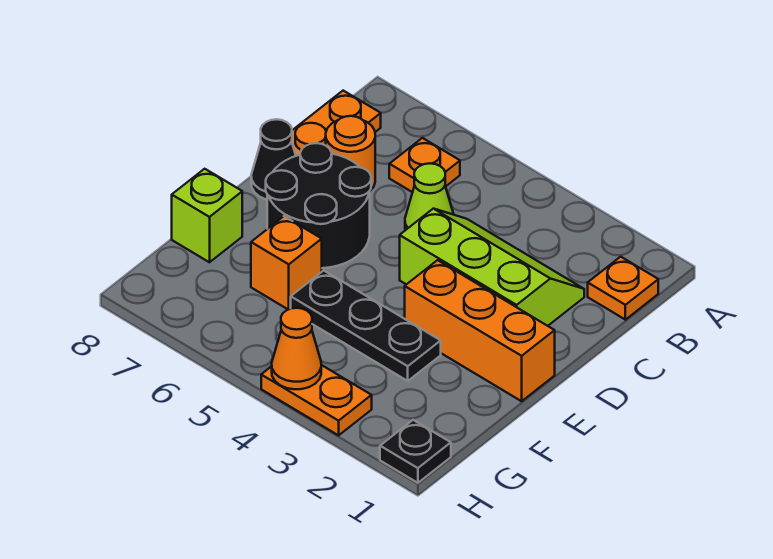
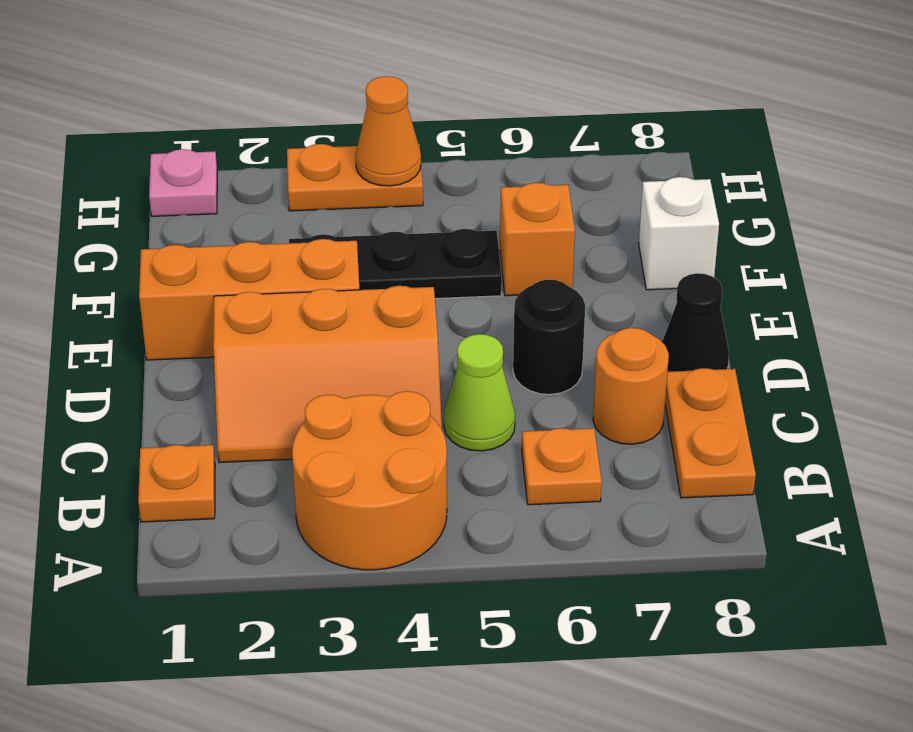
none -> orange 2x2 round brick [292,391,447,570]
lime 2x3 slope [400,209,584,326] -> orange 2x3 slope [213,286,442,463]
black 2x2 round brick [266,143,371,268] -> black 1x1 round brick [513,279,585,395]
lime 1x1 brick [172,169,242,262] -> white 1x1 brick [639,177,719,290]
black 1x1 plate [380,420,451,483] -> pink 1x1 plate [149,149,217,216]

